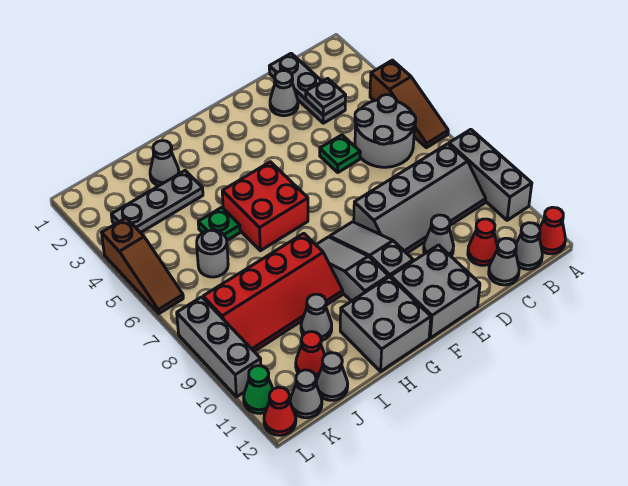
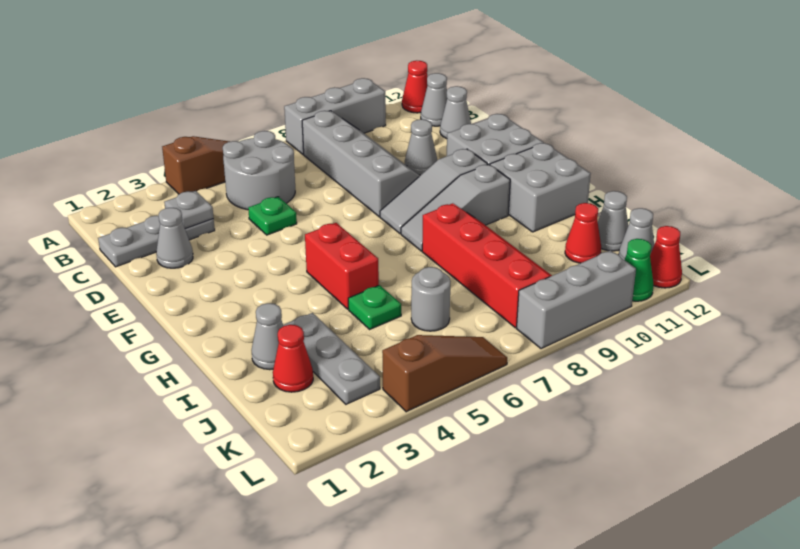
red 1x1 cone [468,219,497,265] -> red 1x1 cone moved to [273,325,313,392]
red 2x2 brick [222,162,308,251] -> red 1x2 brick [305,223,379,309]
grey 1x1 cone [301,294,332,341] -> none

